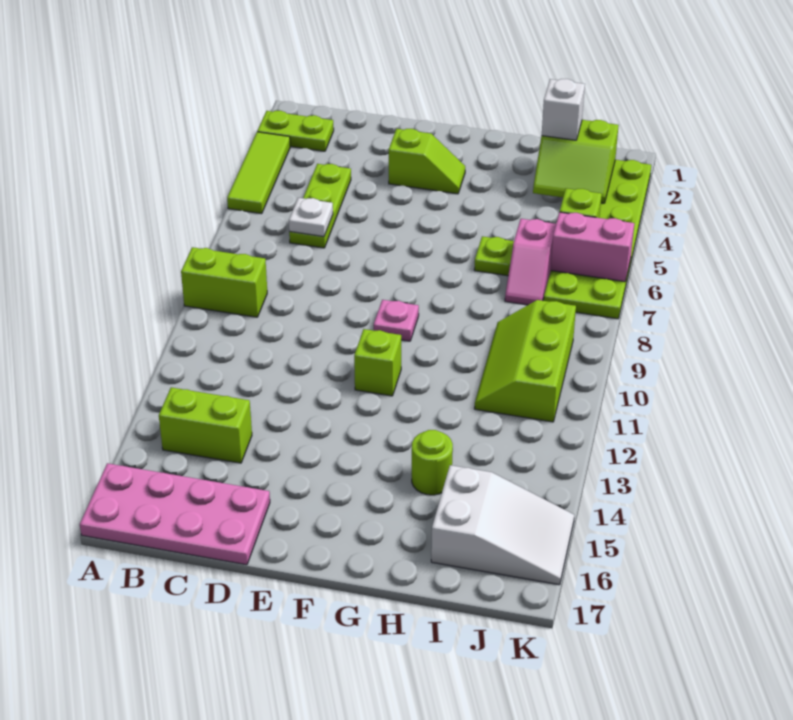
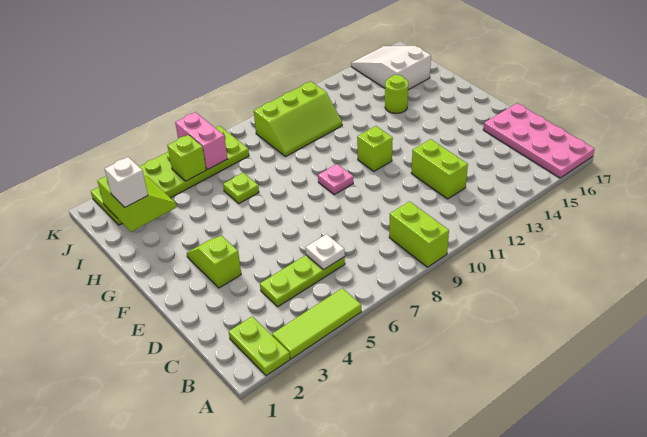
lime 1x2 brick [159,387,252,463] -> lime 1x2 brick moved to [411,139,468,199]
pink 1x2 slope [505,219,556,305] -> none

